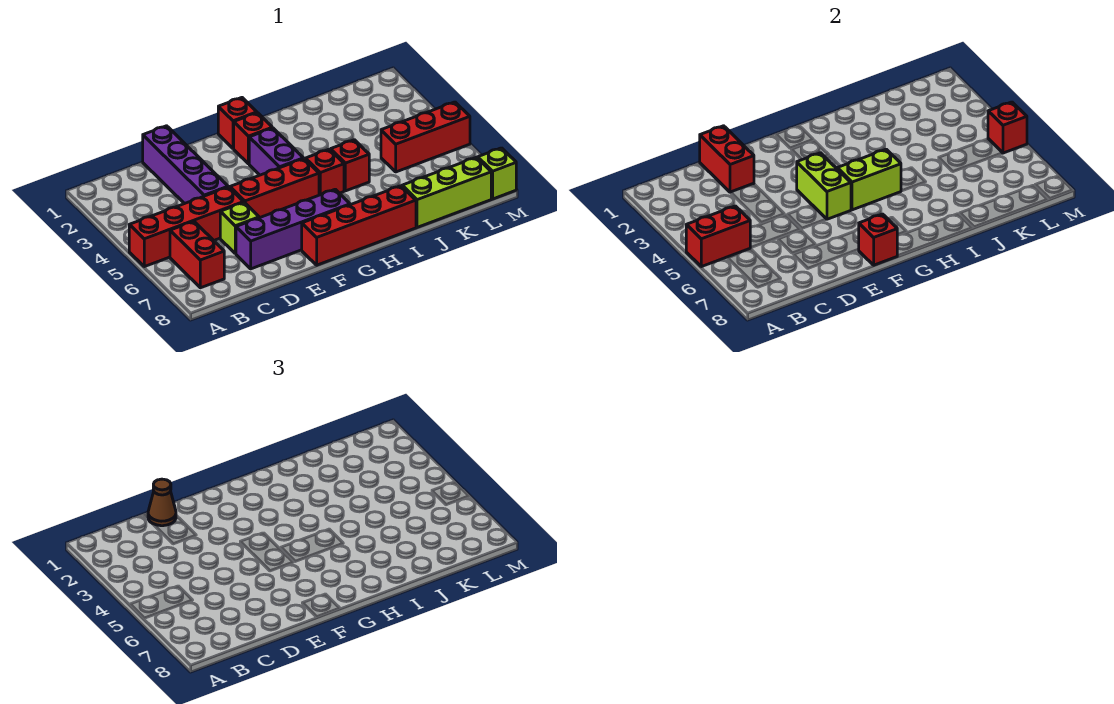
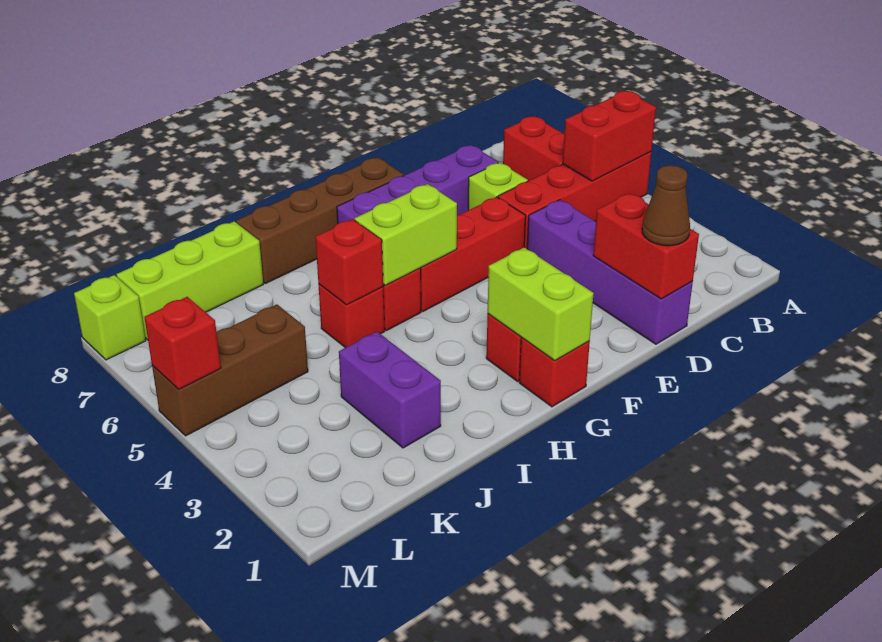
lime 1x2 brick [797,153,851,219] -> lime 1x2 brick moved to [488,247,594,360]
red 1x4 brick [302,186,416,265] -> brown 1x4 brick [236,157,404,284]
red 1x1 brick [858,214,897,265] -> red 1x1 brick moved to [315,219,383,305]
purple 1x2 brick [249,128,303,175] -> purple 1x2 brick moved to [339,332,441,448]
red 1x3 brick [381,102,470,172] -> brown 1x3 brick [152,304,308,436]

